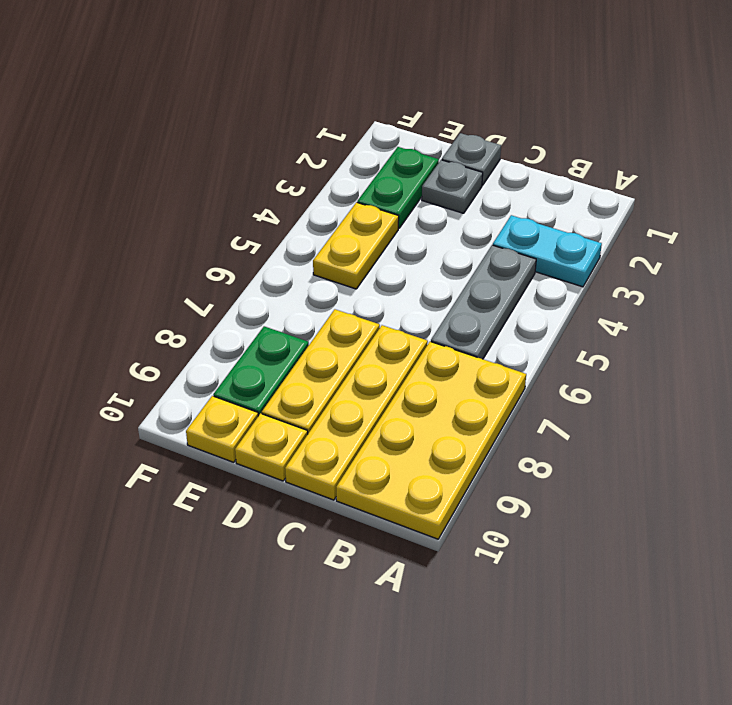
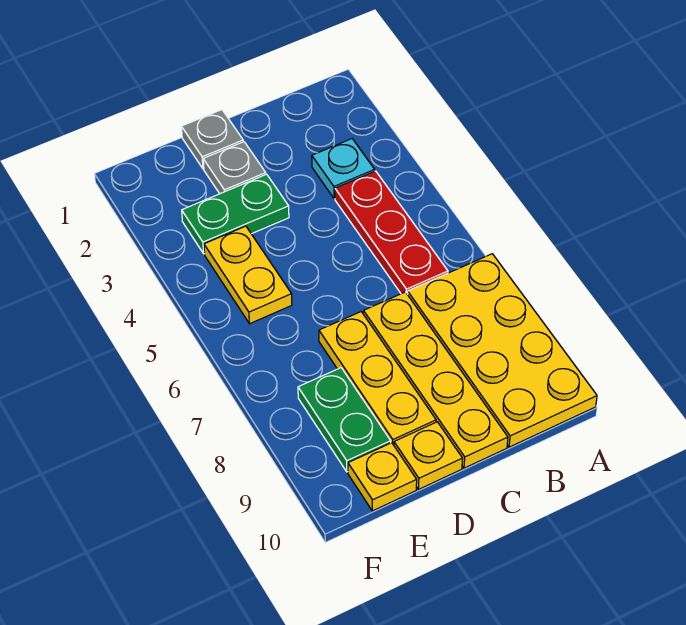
cyan 1x2 plate [493,215,602,287] -> cyan 1x1 plate [312,139,375,198]
grey 1x3 plate [431,245,536,359] -> red 1x3 plate [335,171,448,295]
green 1x2 plate [357,147,439,228] -> green 1x2 plate turned to [182,174,289,254]

